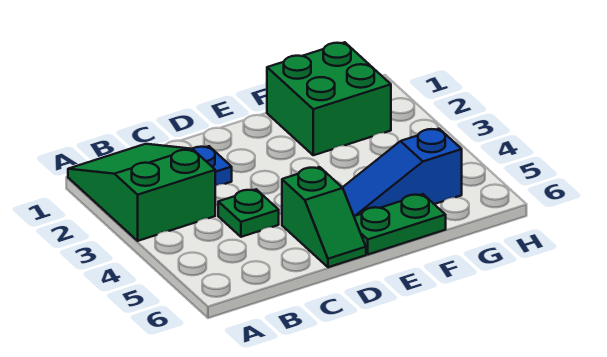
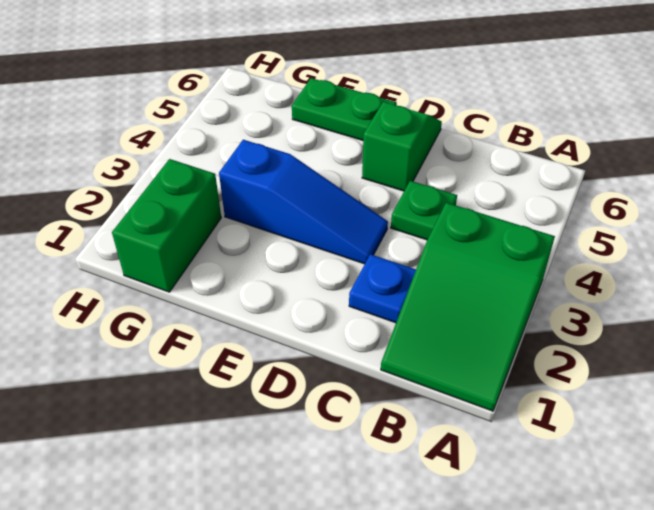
blue 1x3 slope [342,129,462,216] -> blue 1x3 slope moved to [219,140,388,264]
green 2x2 brick [267,42,391,155] -> green 1x2 brick [112,159,221,292]

